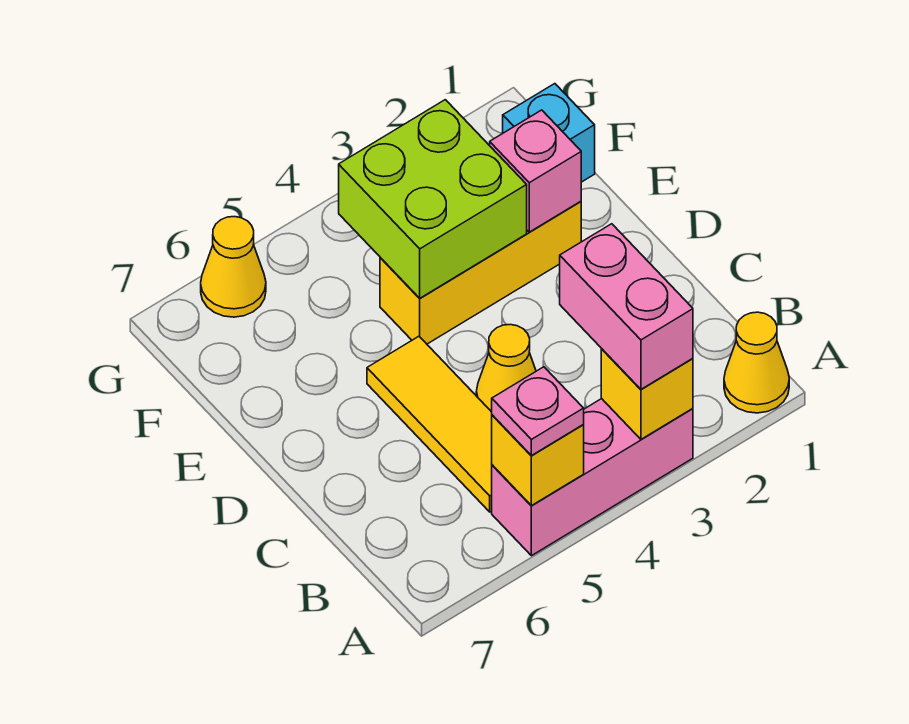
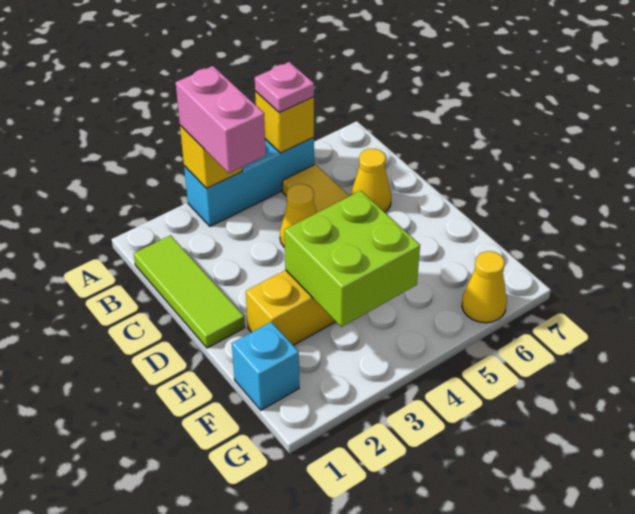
yellow 1x1 cone [724,312,789,413] -> yellow 1x1 cone moved to [351,149,391,212]
pink 1x3 brick [492,399,693,556] -> cyan 1x3 brick [184,138,314,226]
none -> lime 1x3 tile [134,235,245,348]
pink 1x1 brick [490,110,581,232] -> none

